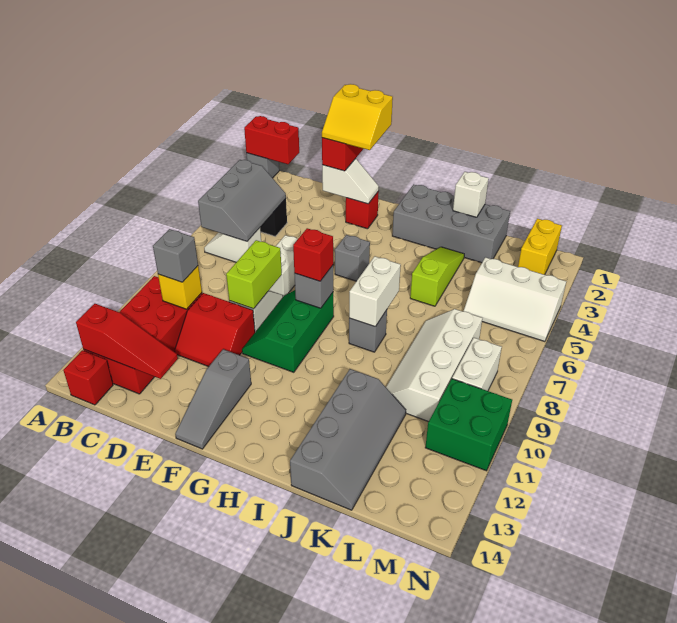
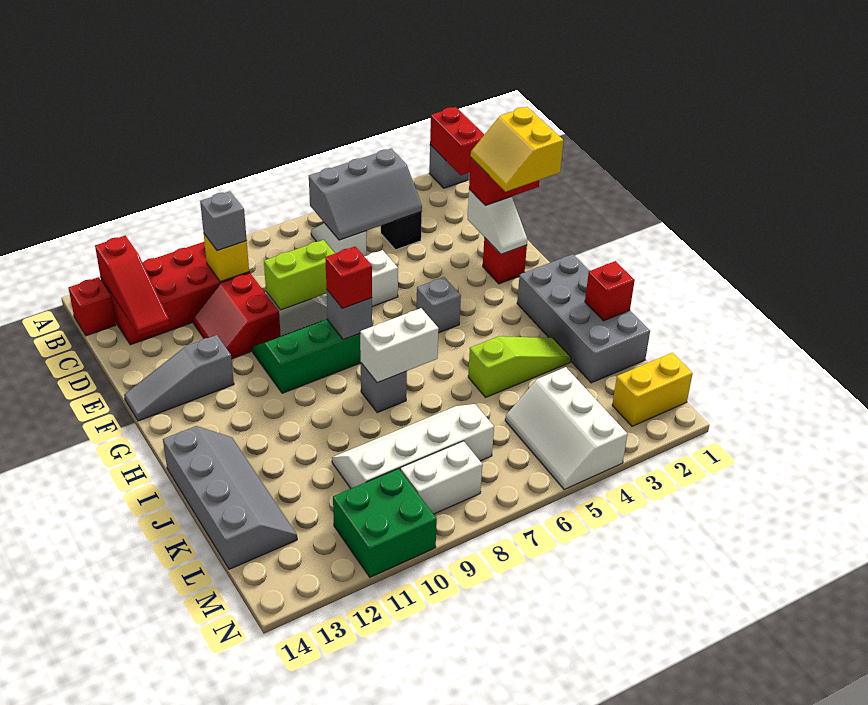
white 1x1 brick [453,172,489,217] -> red 1x1 brick [585,261,635,321]
grey 2x4 slope [290,369,406,510] -> grey 2x4 slope turned to [163,426,297,569]

